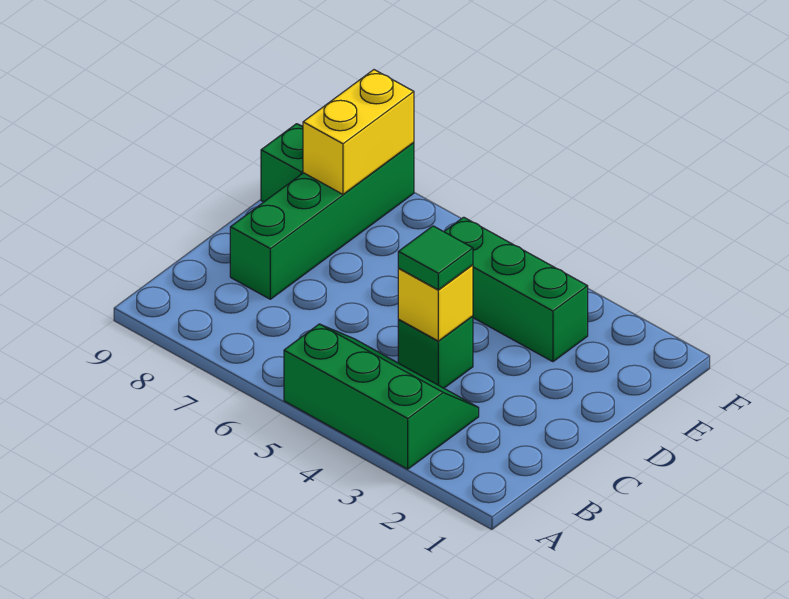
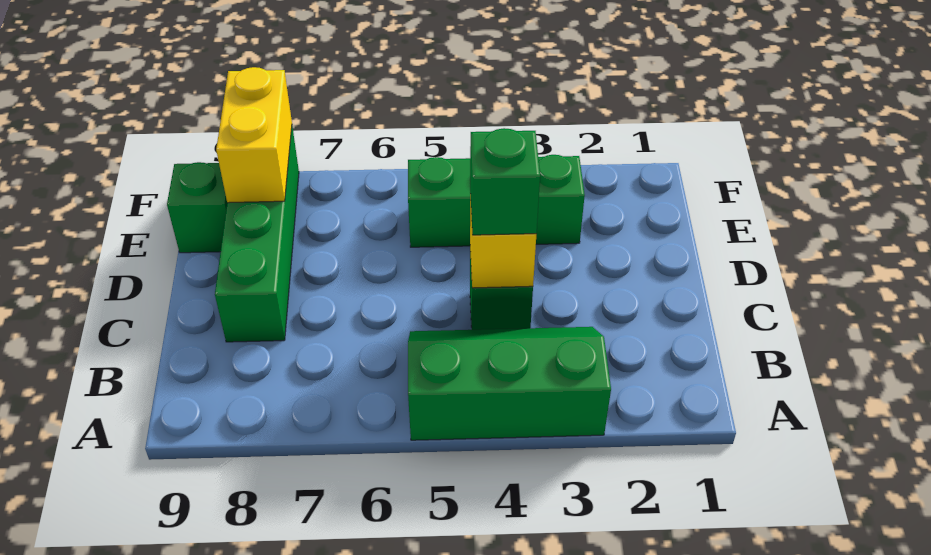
green 1x1 tile [398,226,473,290] -> green 1x1 brick [470,128,540,235]

